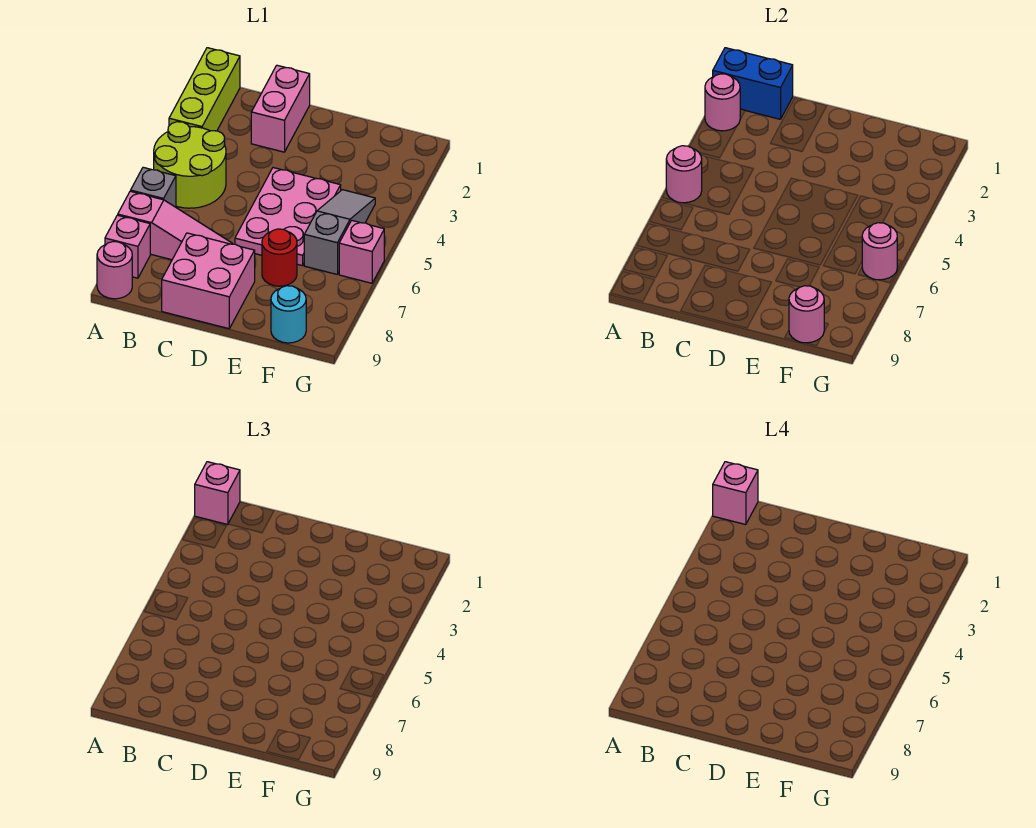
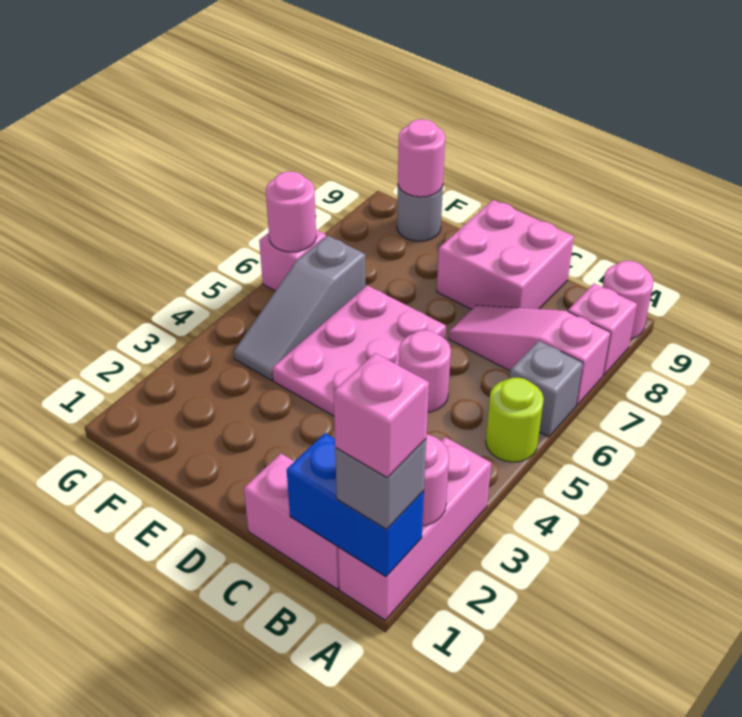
lime 1x3 brick [169,48,240,131] -> pink 1x3 brick [338,437,491,620]
pink 1x1 brick [195,462,240,525] -> grey 1x1 brick [335,439,426,529]
lime 2x2 round brick [154,122,226,208] -> lime 1x1 round brick [486,378,544,462]
pink 1x1 round brick [666,146,702,203] -> pink 1x1 round brick moved to [399,330,451,412]
pink 1x2 brick [251,65,310,152] -> pink 1x2 brick turned to [244,454,339,589]
red 1x1 round brick [262,229,297,286] -> none
cyan 1x1 round brick [271,286,306,343] -> grey 1x1 round brick [397,185,443,241]

